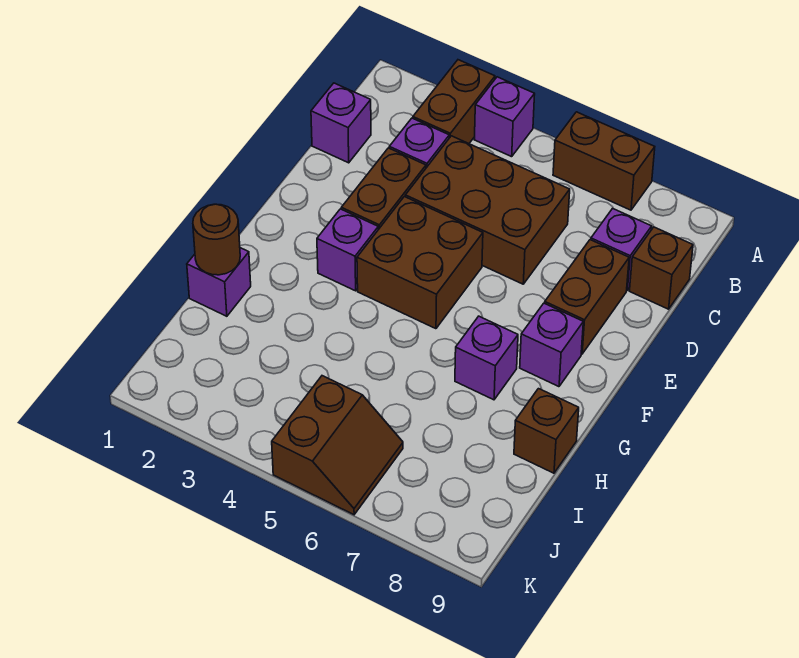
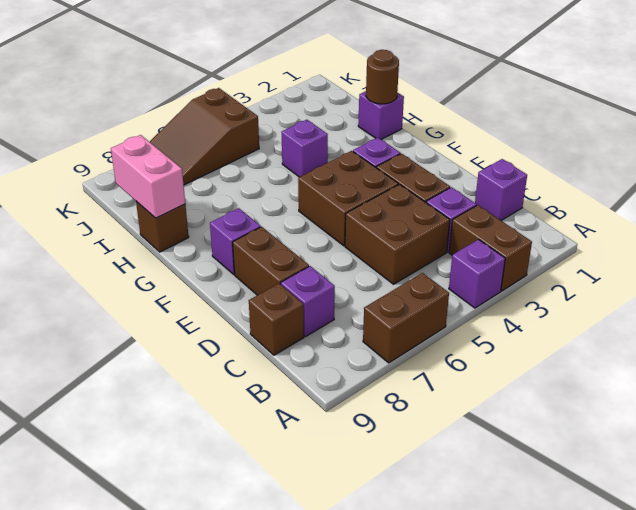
brown 2x3 brick [405,136,570,284] -> brown 2x2 brick [345,184,450,284]
purple 1x1 brick [455,316,518,400] -> purple 1x1 brick moved to [281,120,328,177]
none -> pink 1x2 brick [111,135,185,218]
brown 2x2 slope [272,376,403,515] -> brown 2x3 slope [150,88,259,185]

